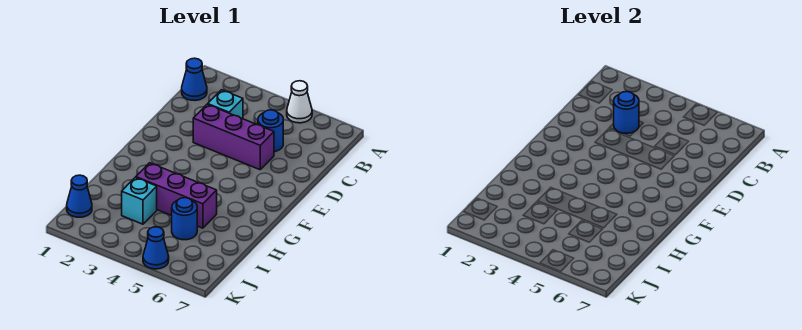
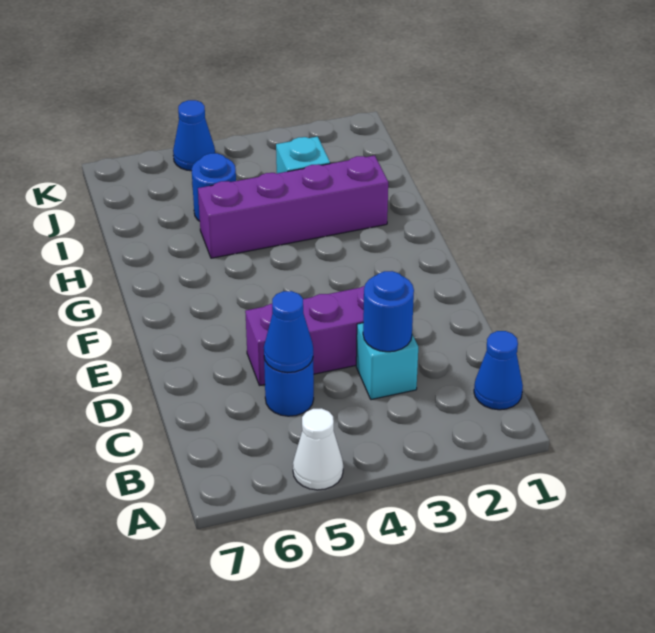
purple 1x3 brick [136,163,217,228] -> purple 1x4 brick [198,156,388,258]
blue 1x1 cone [67,175,92,217] -> blue 1x1 cone moved to [264,291,313,373]

